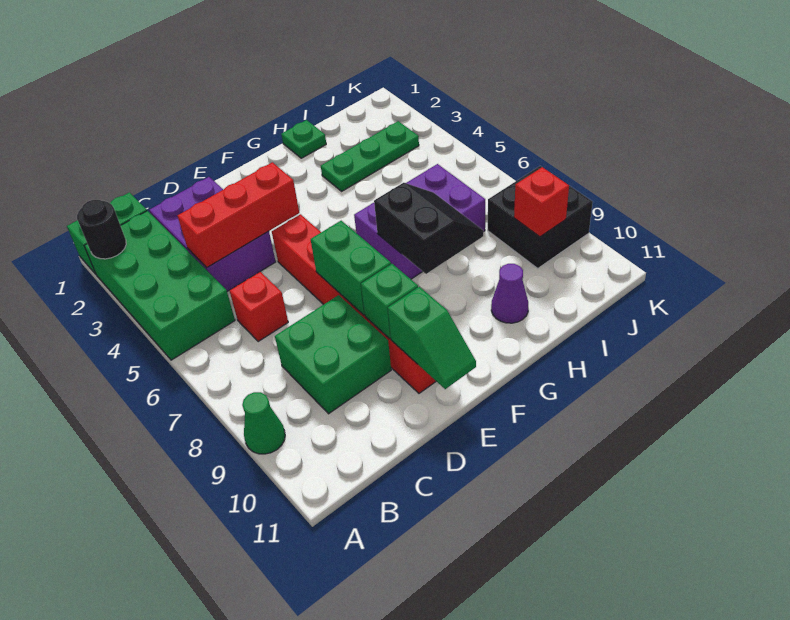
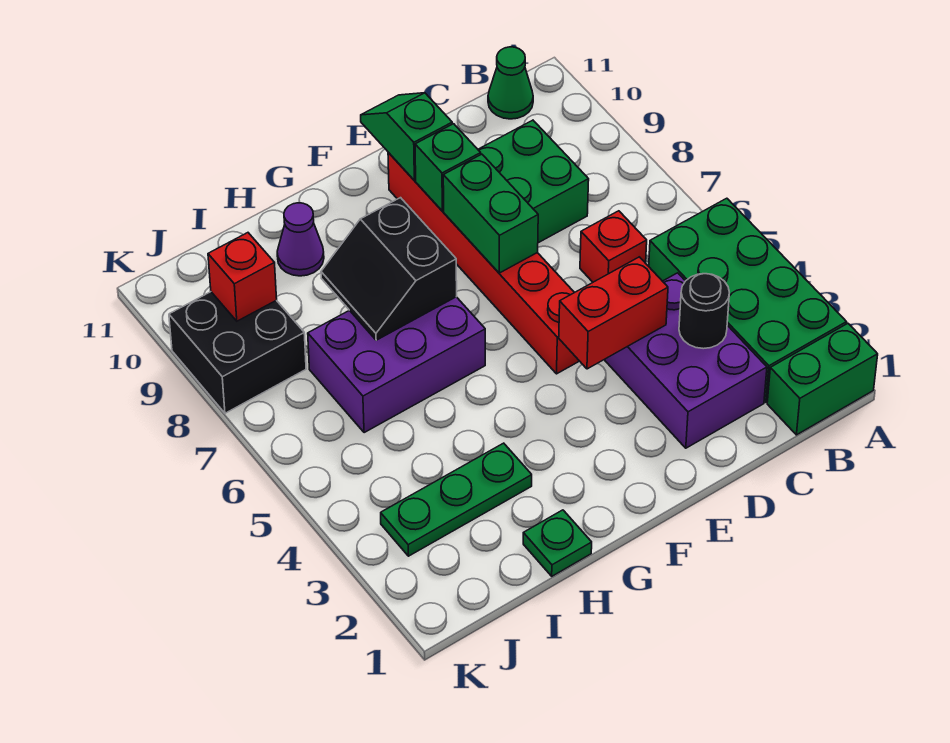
black 1x1 round brick [77,200,126,259] -> black 1x1 round brick moved to [679,274,729,349]
green 1x1 cone [242,392,285,454] -> green 1x1 cone moved to [488,47,533,119]
red 1x3 brick [177,162,299,267] -> red 1x2 brick [559,257,668,369]

